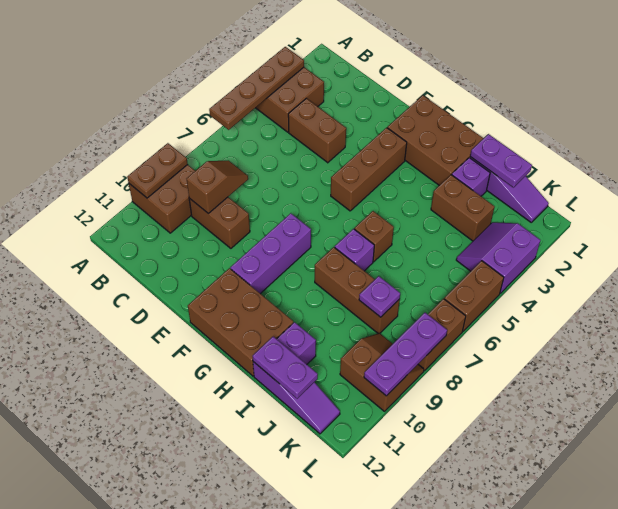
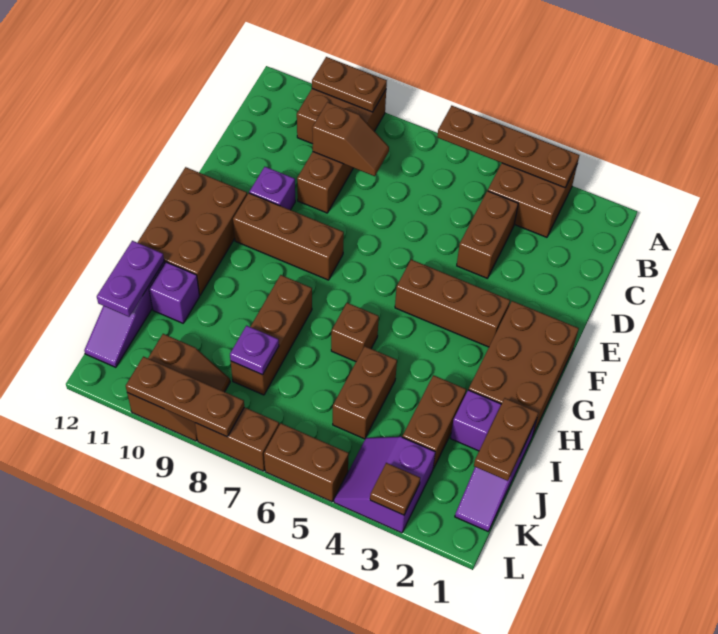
purple 1x3 brick [230,213,311,294] -> brown 1x3 brick [233,193,344,280]
purple 1x1 brick [335,229,374,271] -> purple 1x1 brick moved to [249,167,295,210]
purple 1x2 plate [470,134,532,187] -> brown 1x2 plate [474,398,538,481]
none -> brown 1x2 brick [333,346,397,439]
purple 2x2 slope [456,222,540,293] -> purple 2x2 slope turned to [334,437,435,533]
none -> brown 1x1 plate [370,463,420,515]
purple 1x3 plate [364,313,447,396] -> brown 1x3 plate [126,357,244,437]

